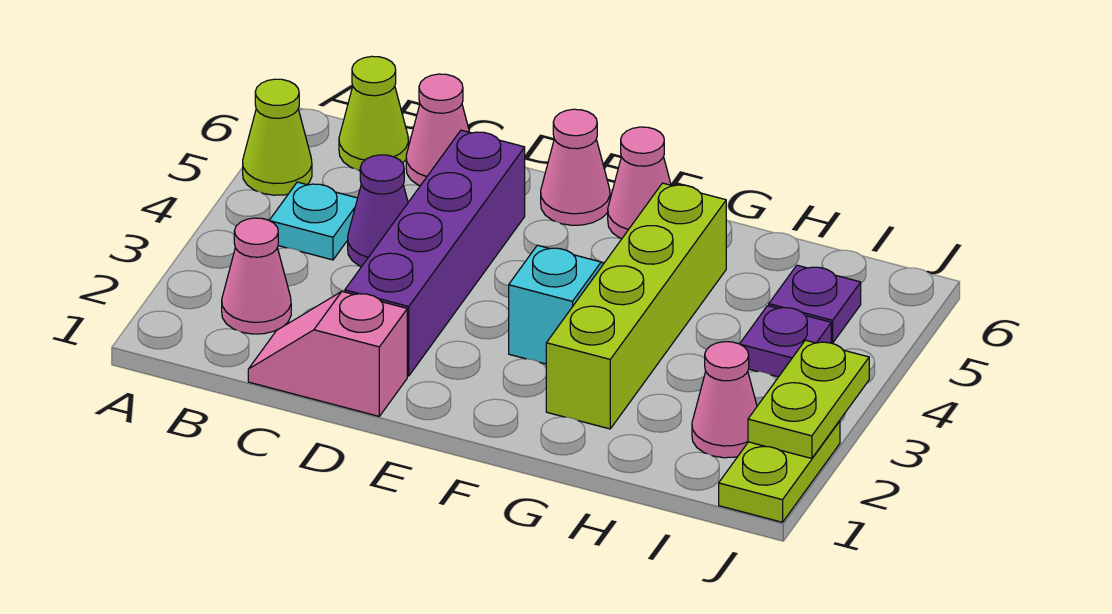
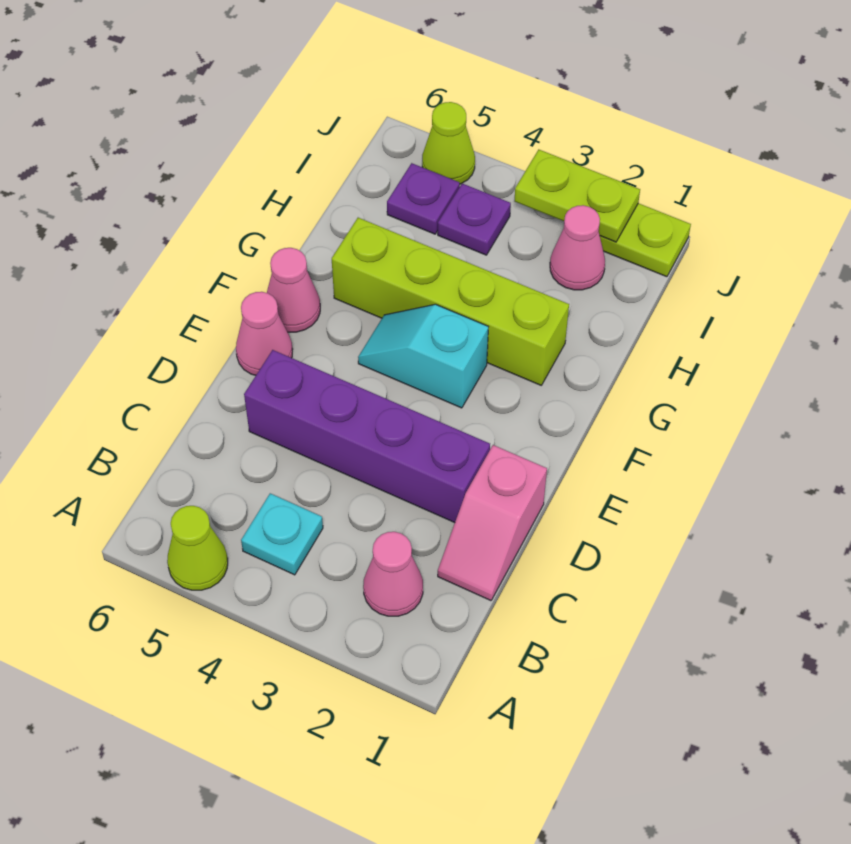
lime 1x1 cone [339,56,409,171] -> lime 1x1 cone moved to [422,102,475,184]
purple 1x1 cone [348,155,408,267] -> none
pink 1x1 cone [406,74,469,186] -> none

